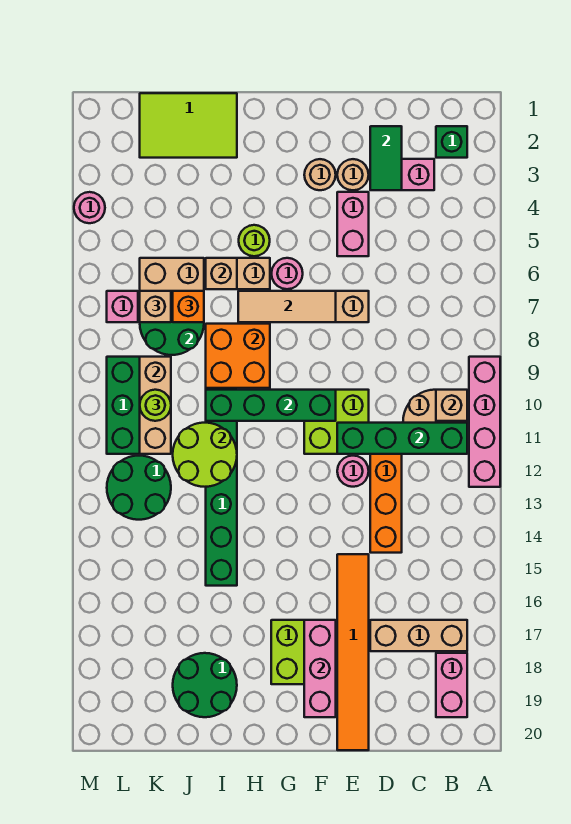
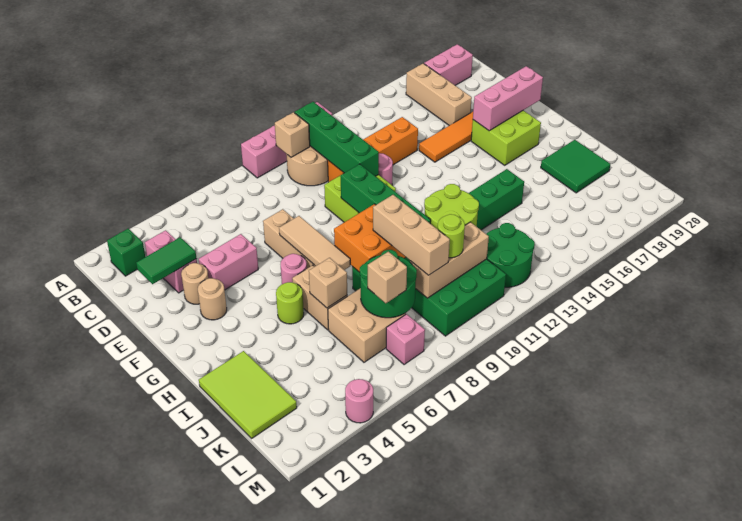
none -> tan 1x3 brick [373,195,450,275]
green 2x2 round brick [173,653,237,717] -> green 2x2 tile [541,140,610,193]
orange 1x1 brick [173,291,204,322] -> none

